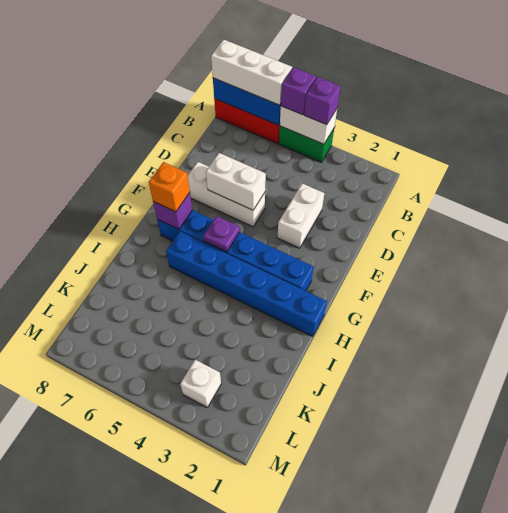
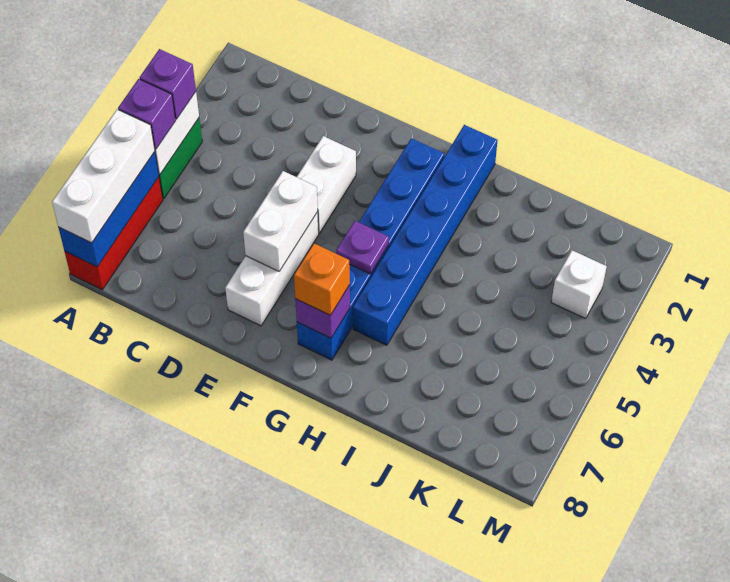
white 1x2 brick [277,183,325,248] -> white 1x2 brick turned to [297,136,356,233]

